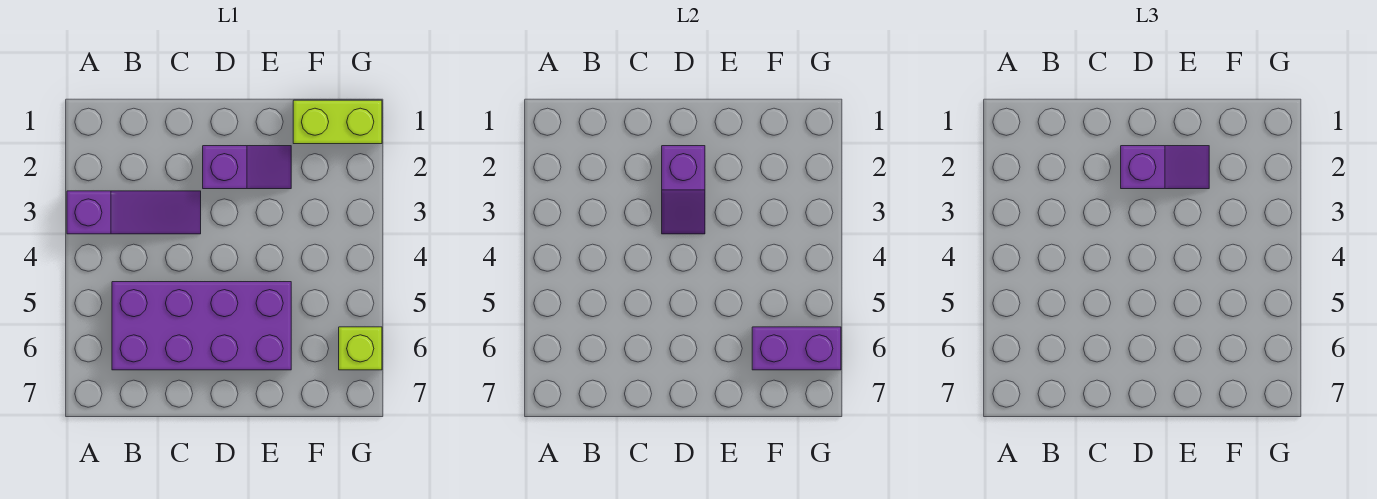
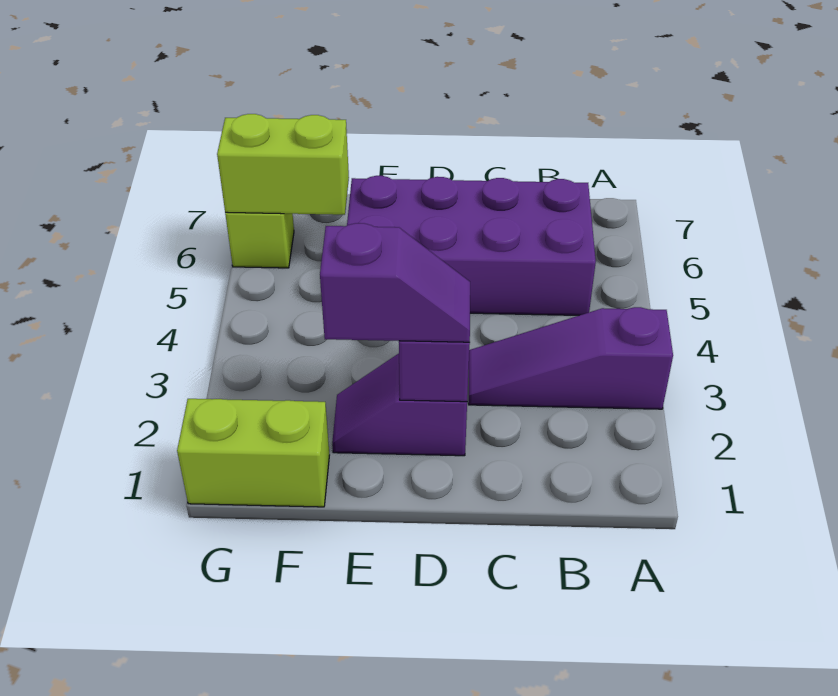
purple 1x2 slope [1121,146,1209,189] -> purple 1x2 slope turned to [320,223,470,342]
purple 1x2 brick [752,327,841,370] -> lime 1x2 brick [217,114,349,215]

